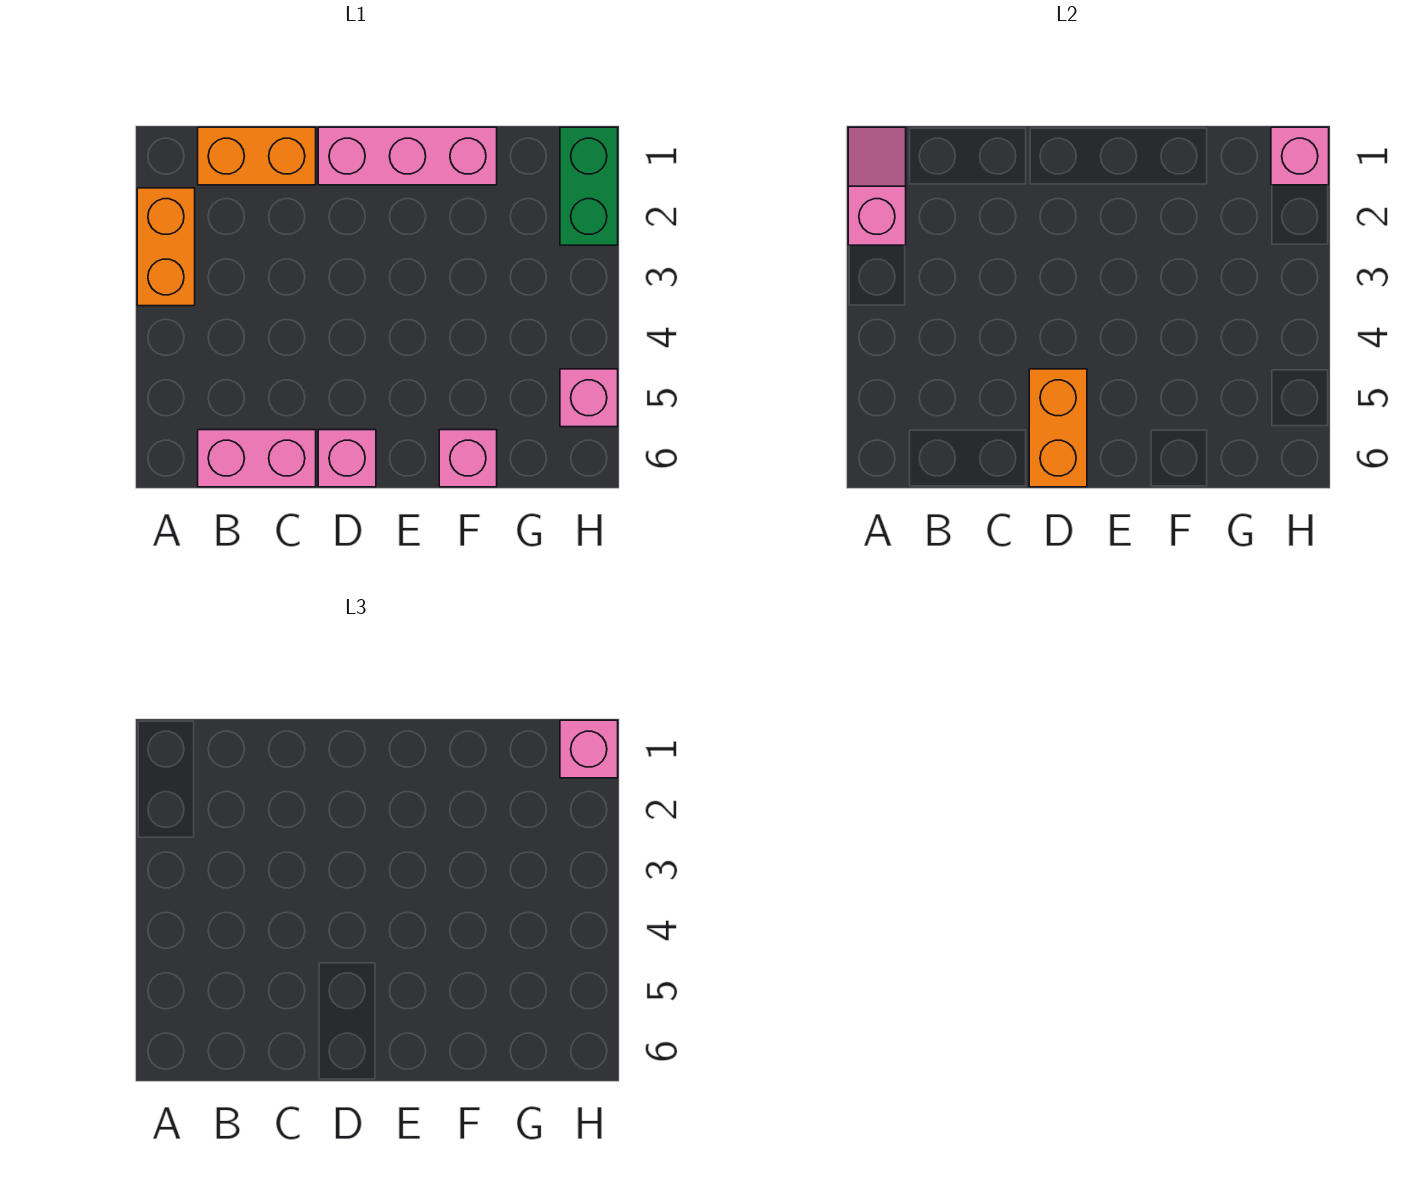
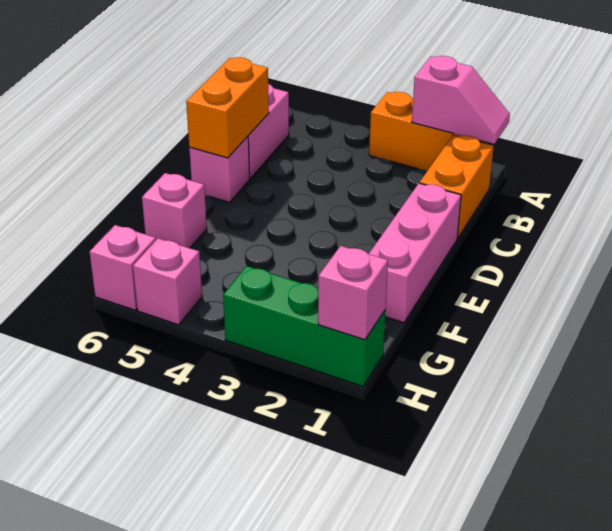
orange 1x2 brick [1029,369,1087,487] -> orange 1x2 brick turned to [186,58,269,158]
green 1x2 brick [560,127,618,245] -> green 1x3 brick [223,266,386,386]
pink 1x1 brick [560,720,618,778] -> pink 1x1 brick moved to [89,225,156,310]

